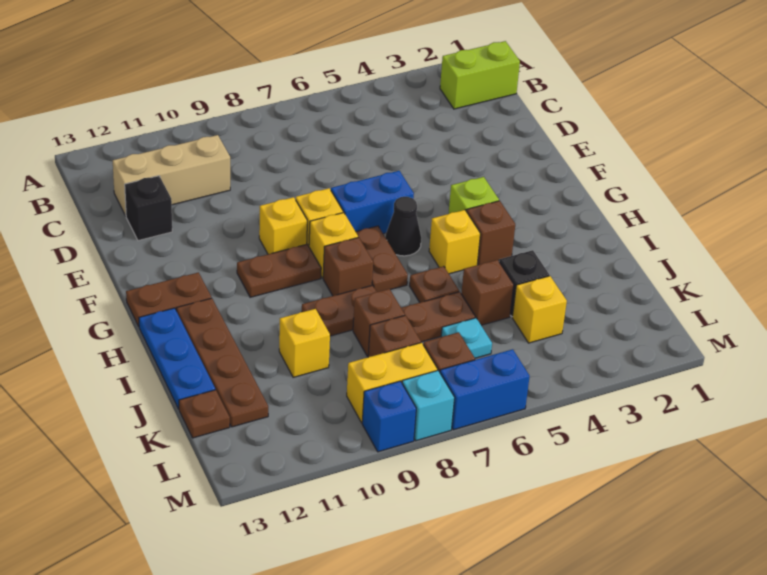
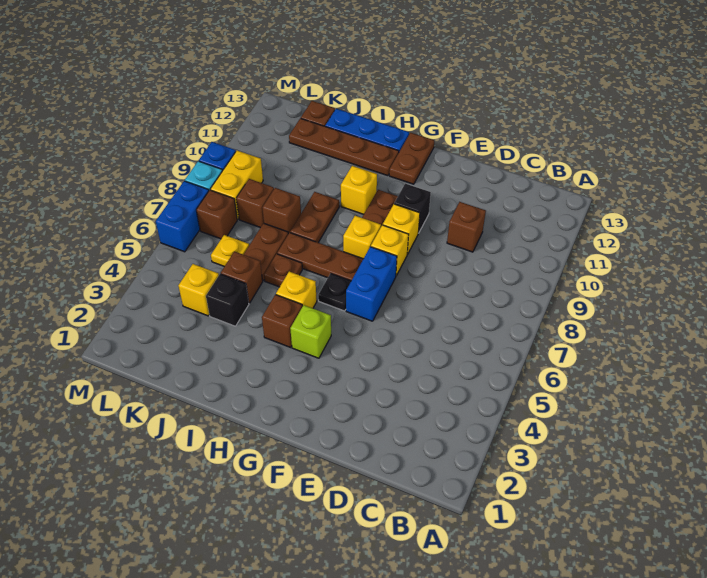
lime 1x2 brick [440,41,520,109] -> none
tan 1x3 brick [113,135,230,216] -> none
black 1x1 brick [125,176,172,241] -> black 1x1 brick moved to [394,184,431,233]
black 1x1 cone [385,197,421,256] -> black 1x1 plate [318,273,351,311]
brown 1x2 plate [356,226,408,292] -> brown 1x3 plate [277,233,363,281]
brown 1x1 brick [323,237,373,296] -> brown 1x1 brick moved to [447,202,486,252]
yellow 1x1 brick [279,309,330,377] -> yellow 1x1 brick moved to [341,166,377,214]
cyan 1x1 plate [441,318,492,358] -> yellow 1x1 plate [211,235,249,266]

